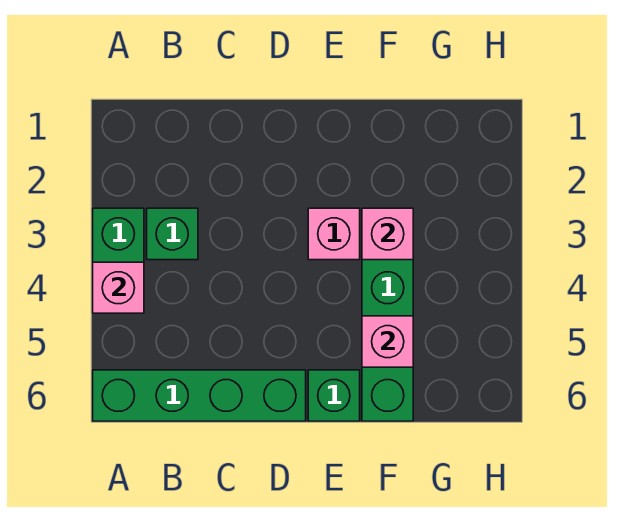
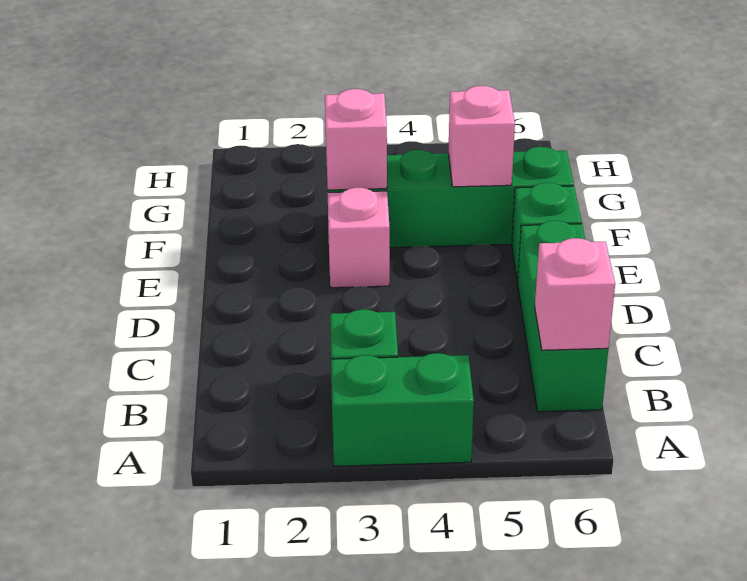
pink 1x1 brick [93,262,144,313] -> pink 1x1 brick moved to [535,238,615,350]
green 1x4 brick [93,370,306,421] -> green 1x3 brick [518,221,608,412]

